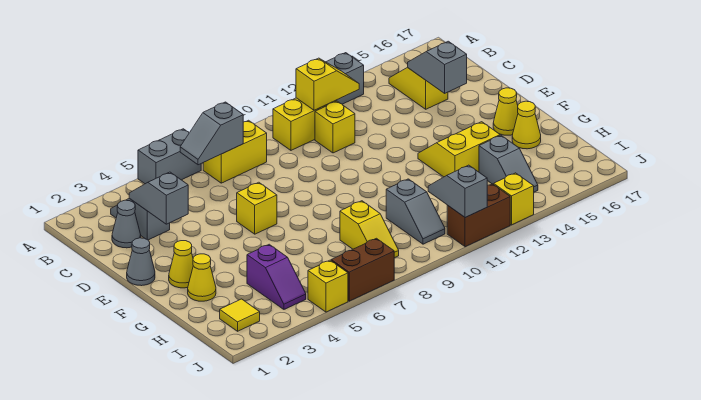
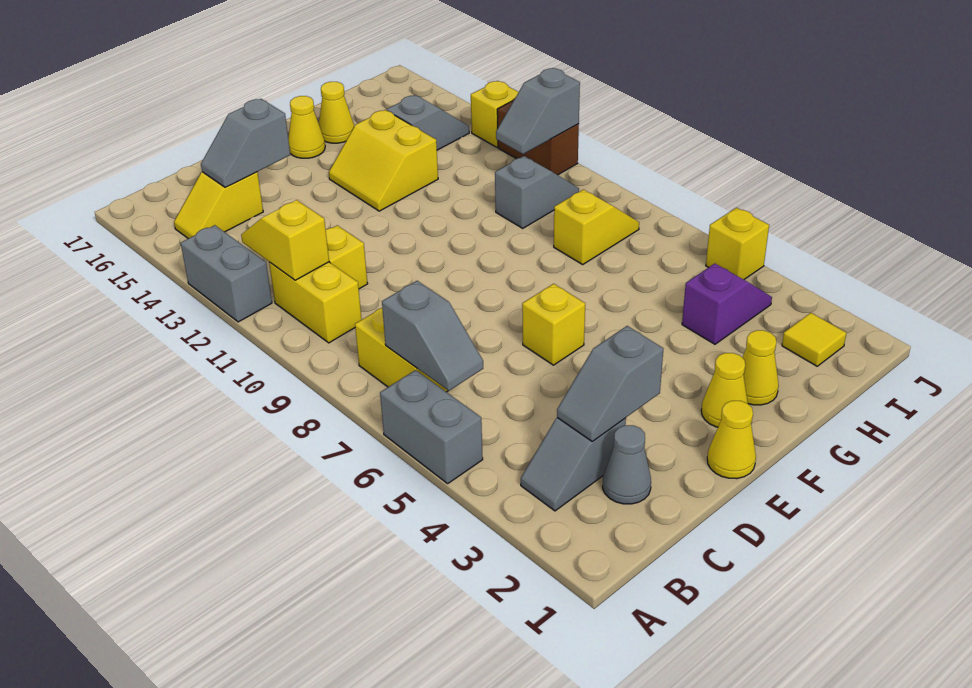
grey 1x1 cone [127,238,155,286] -> yellow 1x1 cone [707,401,756,479]
brown 1x2 brick [331,238,394,301] -> none

